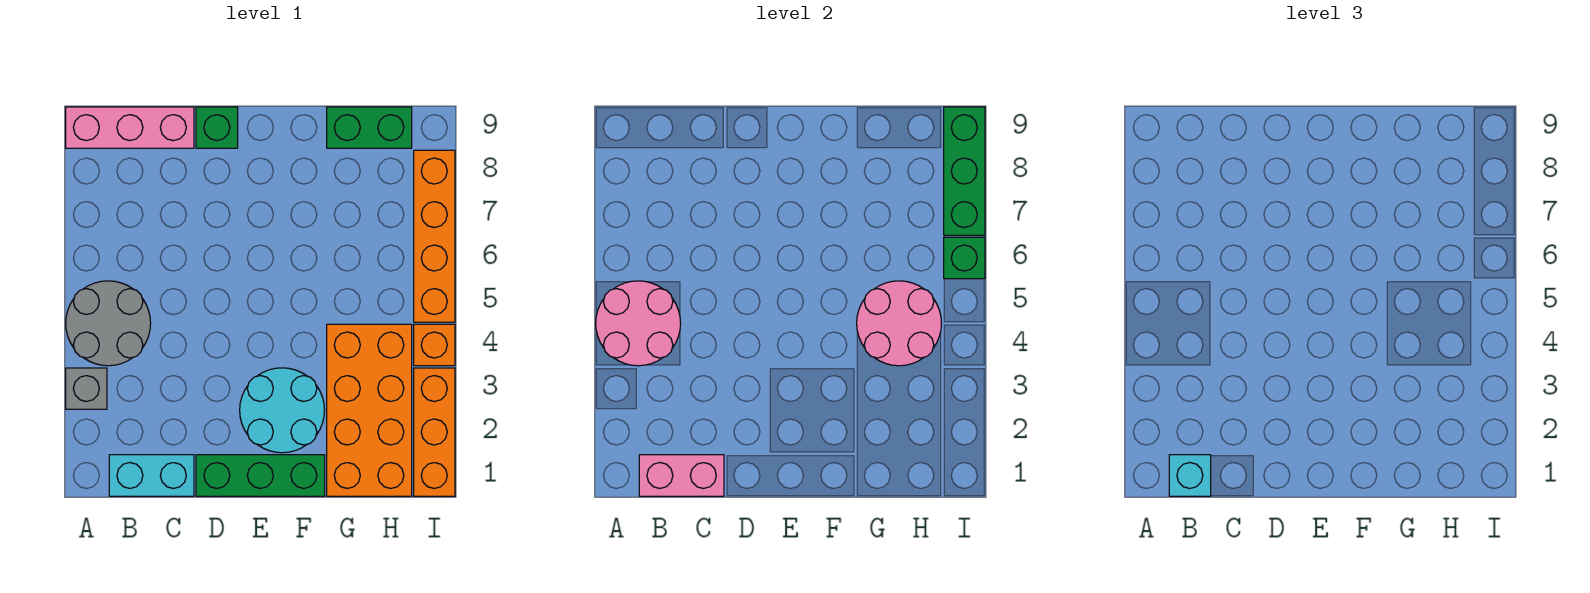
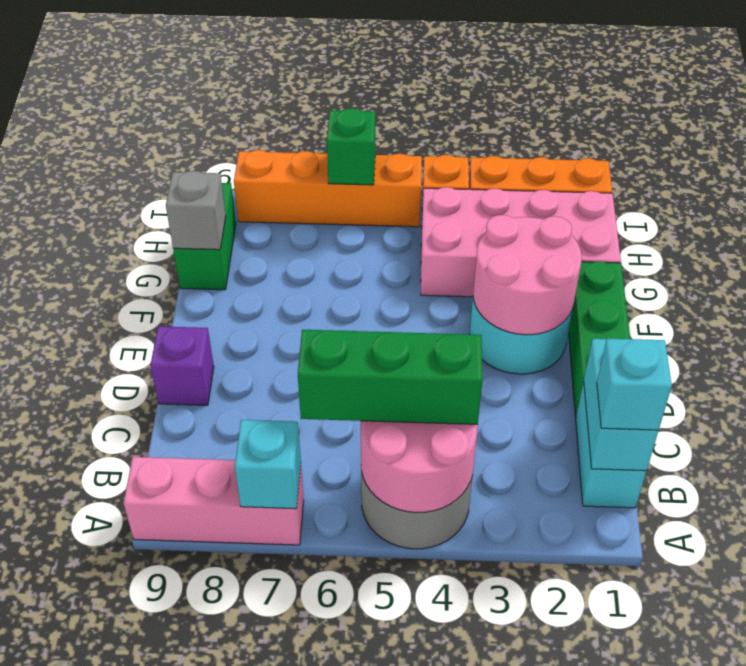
grey 1x1 brick [66,368,107,409] -> grey 1x1 brick moved to [166,171,226,250]
none -> cyan 1x1 brick [235,420,301,509]
pink 1x3 brick [66,107,194,148] -> pink 1x3 brick turned to [124,457,304,545]
pink 1x2 brick [639,455,724,496] -> cyan 1x2 brick [584,339,659,471]
green 1x1 brick [196,107,238,148] -> purple 1x1 brick [150,326,214,405]
orange 2x4 brick [327,324,412,496] -> pink 2x4 brick [421,187,621,297]
pink 2x2 round brick [857,281,942,366] -> pink 2x2 round brick moved to [473,215,582,335]
green 1x3 brick [944,107,985,235] -> green 1x3 brick moved to [298,330,483,424]

